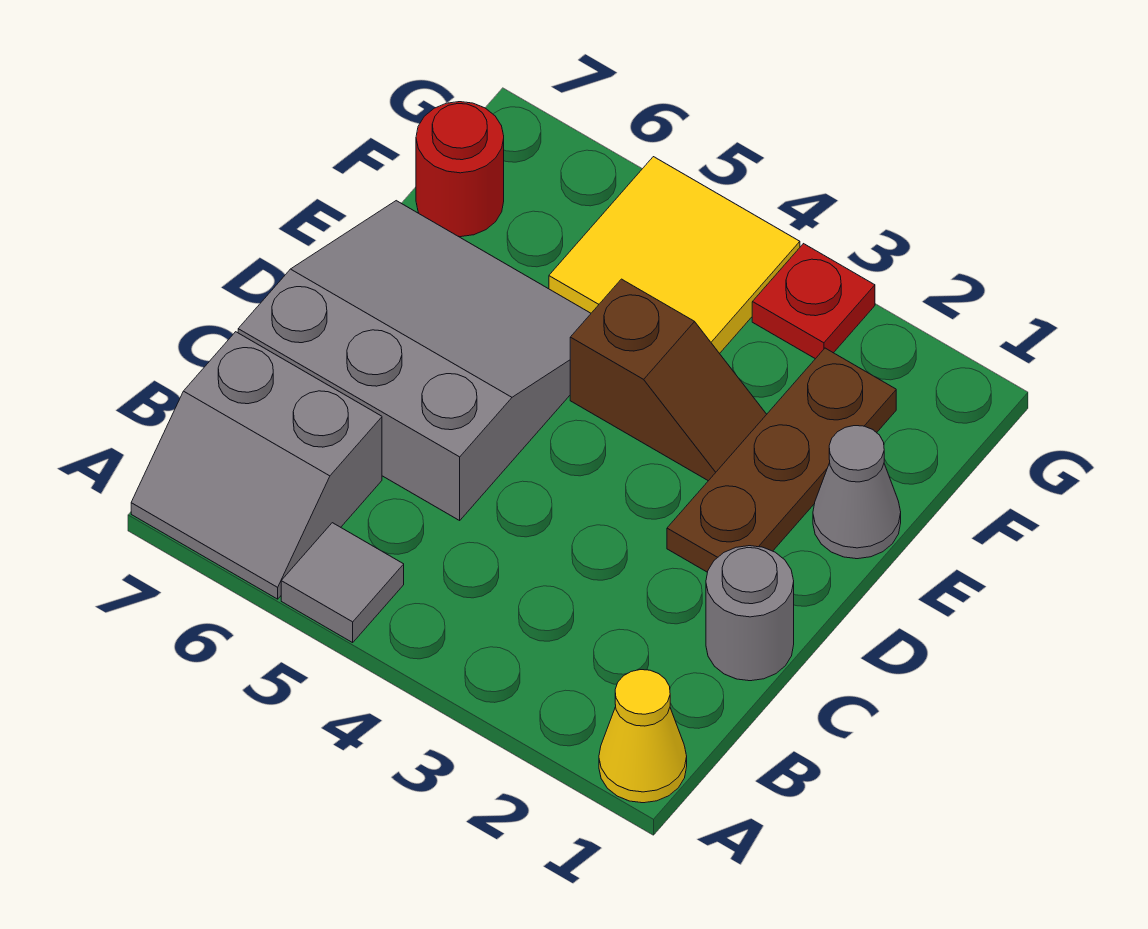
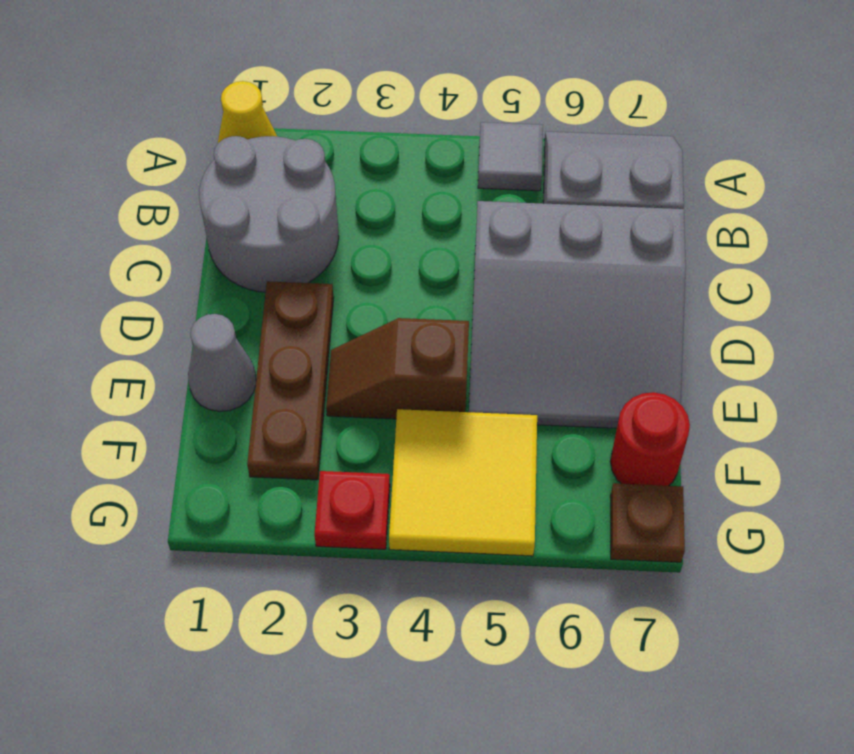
grey 1x1 round brick [706,546,794,681] -> grey 2x2 round brick [199,136,339,292]
none -> brown 1x1 plate [610,483,685,562]

